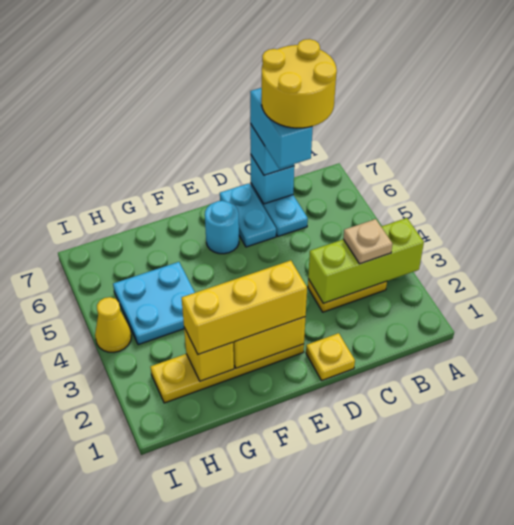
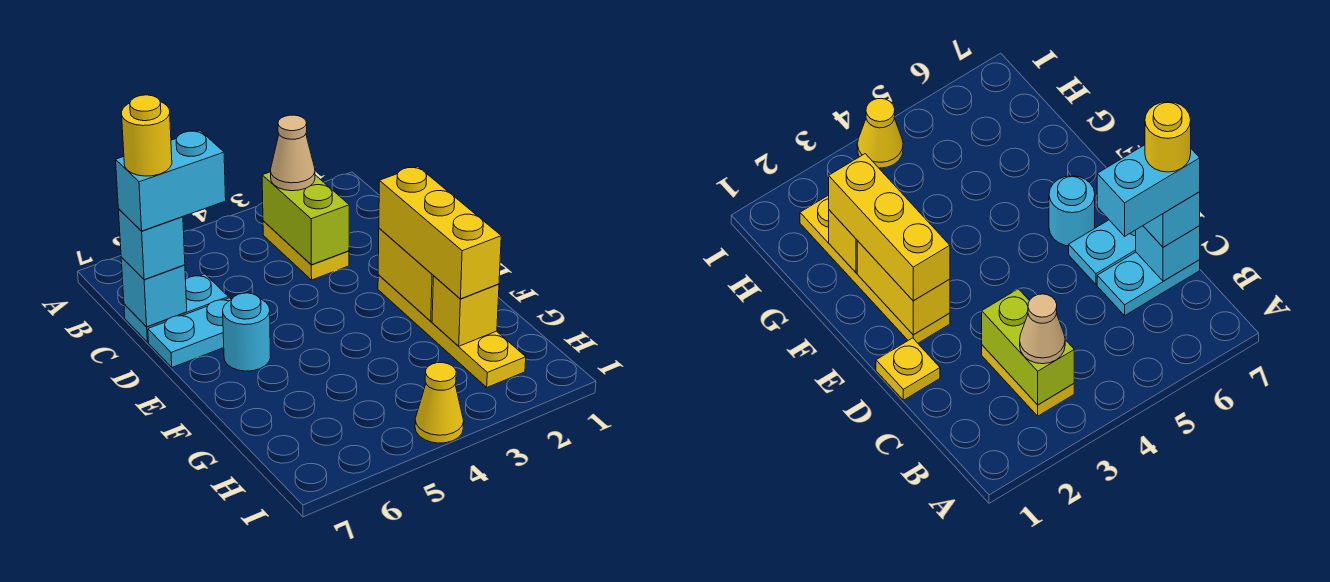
lime 1x3 brick [308,218,424,303] -> lime 1x2 brick [262,172,349,265]
tan 1x1 plate [343,219,392,264] -> tan 1x1 cone [271,115,315,191]
yellow 2x2 round brick [262,39,337,128] -> yellow 1x1 round brick [122,95,172,176]
cyan 2x2 plate [113,262,195,345] -> none

